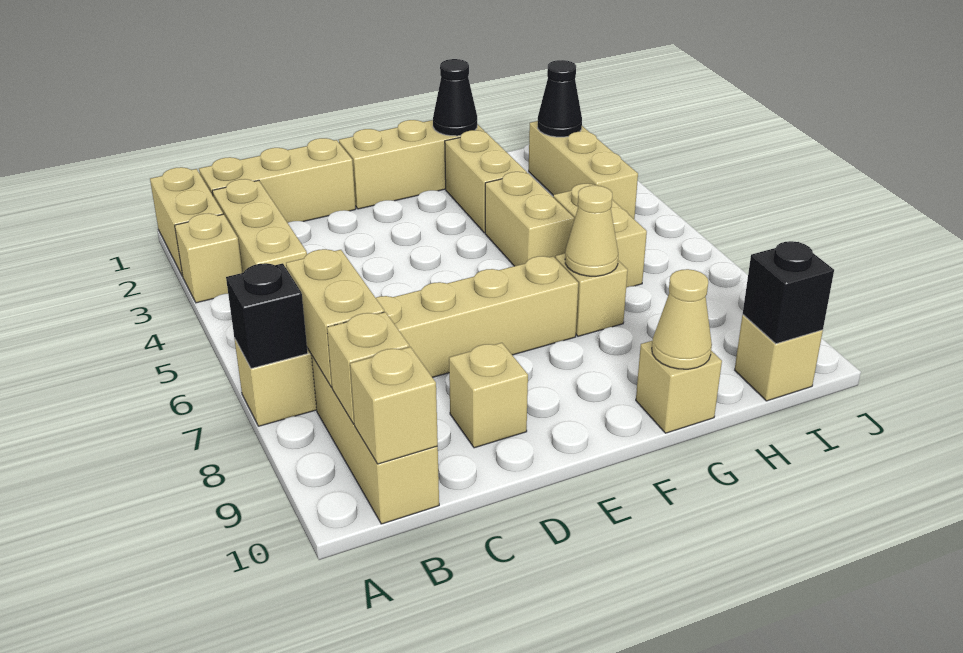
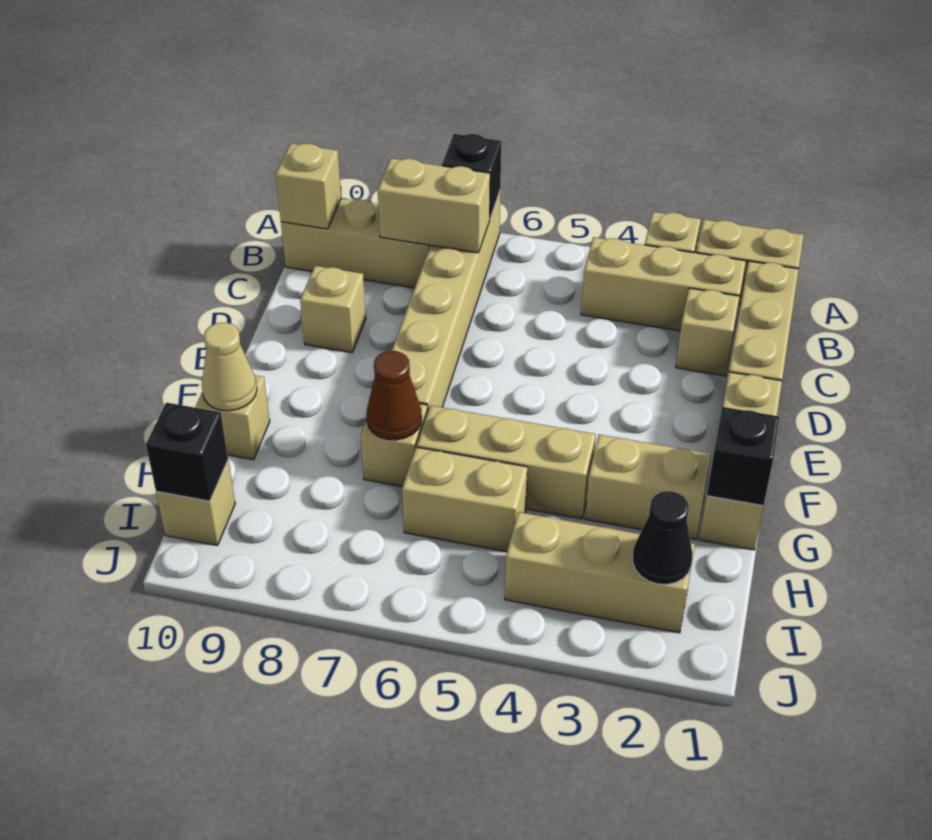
tan 1x1 brick [327,312,409,424] -> tan 1x1 brick moved to [676,288,740,376]
black 1x1 cone [433,59,477,136] -> black 1x1 brick [707,407,779,506]
tan 1x2 brick [485,172,574,266] -> tan 1x3 brick [417,405,596,519]
tan 1x1 cone [565,185,618,276] -> brown 1x1 cone [366,351,422,440]

